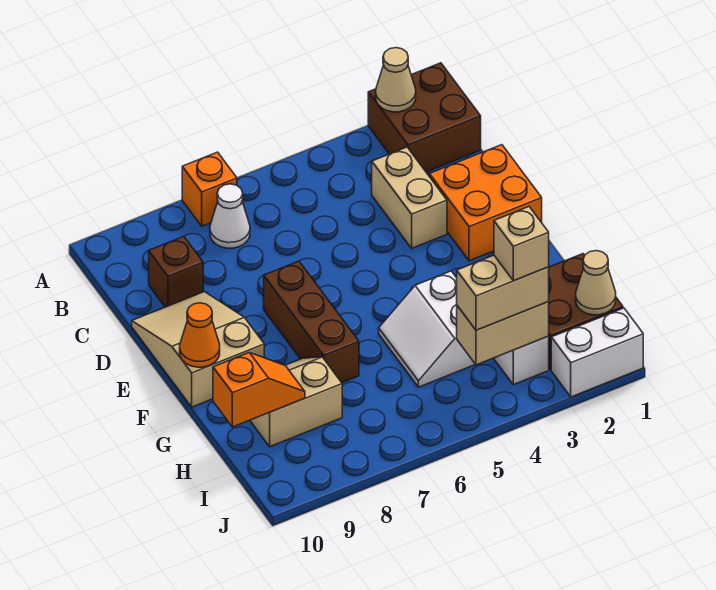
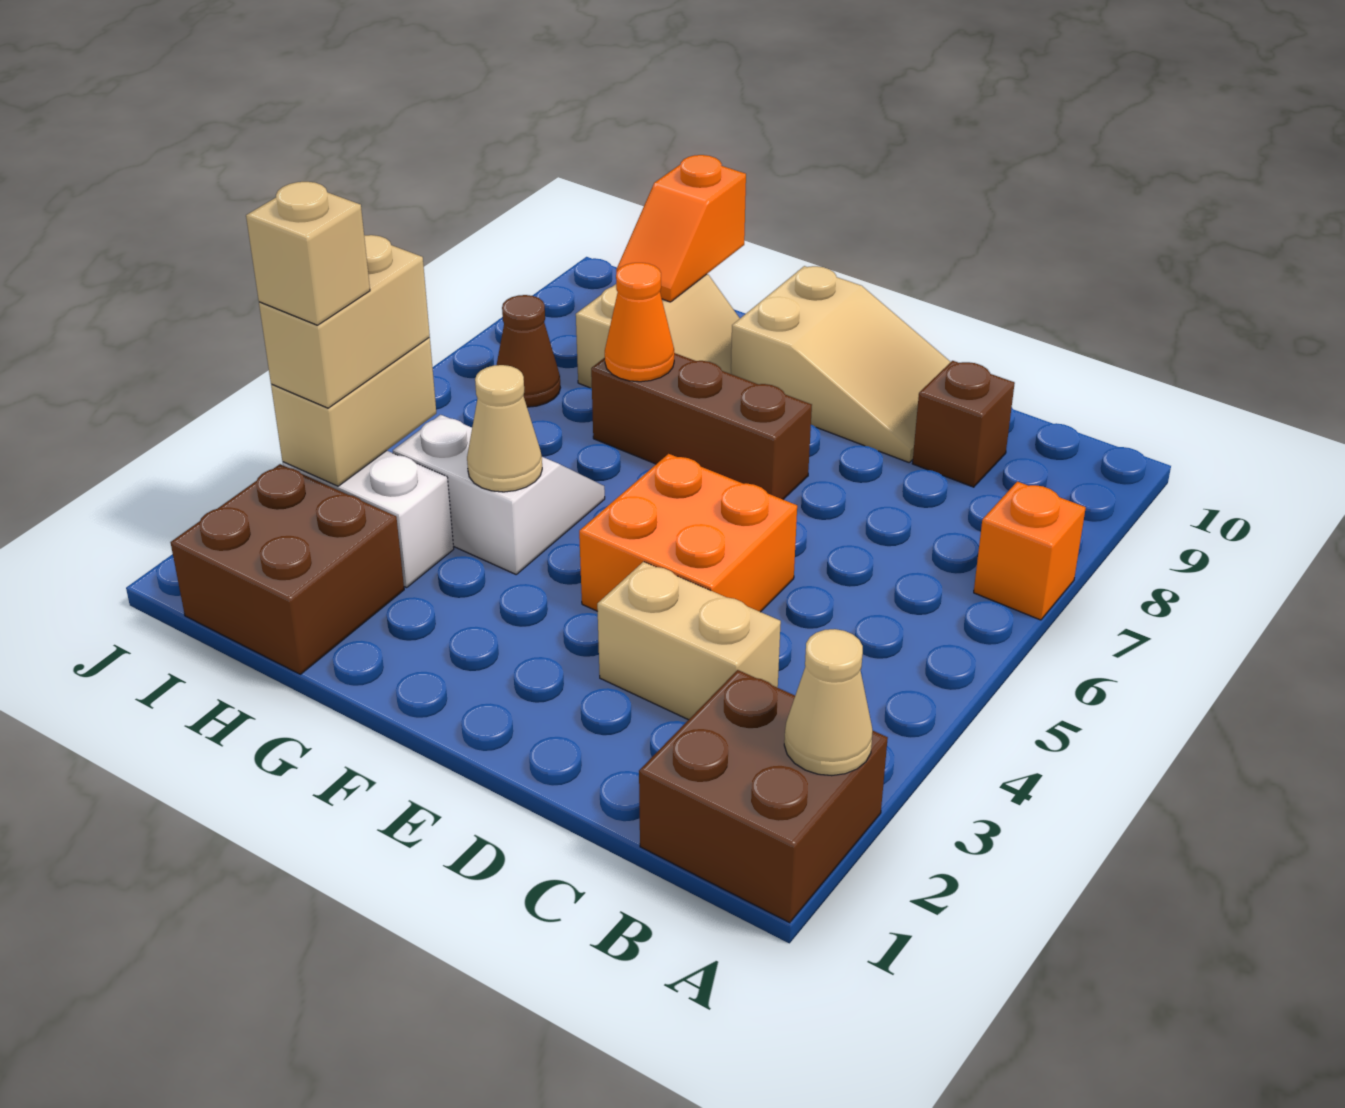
white 1x1 cone [210,184,250,248] -> none
orange 2x2 brick [429,145,542,261] -> orange 2x2 brick moved to [579,454,797,612]
orange 1x1 cone [180,303,220,367] -> orange 1x1 cone moved to [605,263,674,382]
tan 1x1 cone [576,251,616,315] -> tan 1x1 cone moved to [467,365,542,492]
none -> brown 1x1 cone [497,295,560,407]
white 1x2 brick [551,308,643,397] -> none

